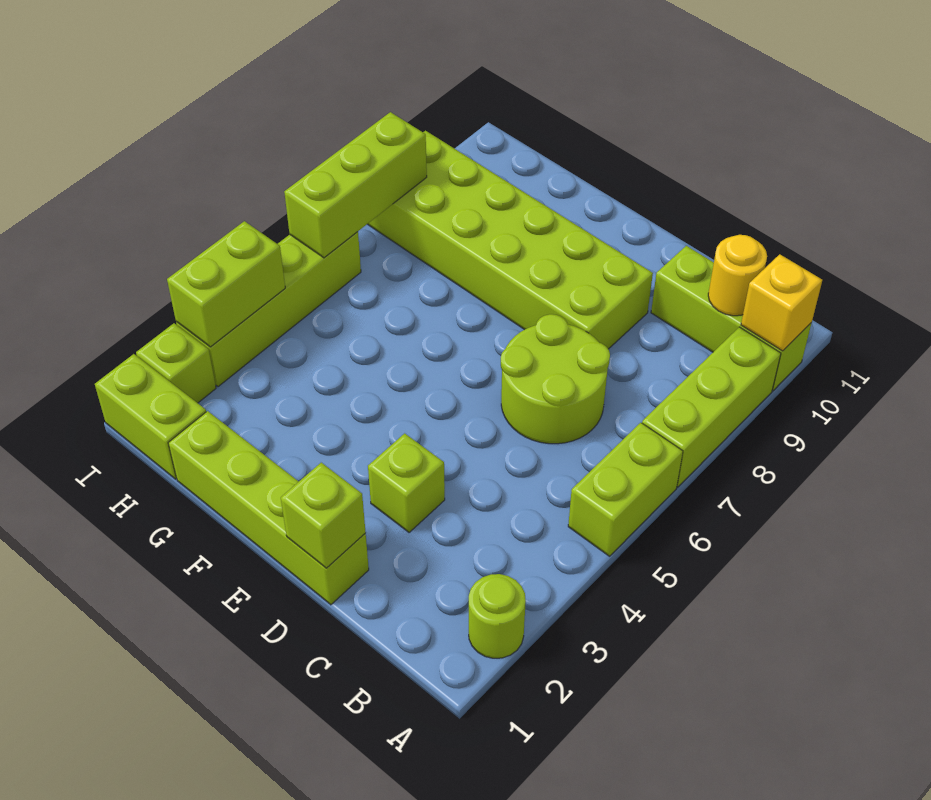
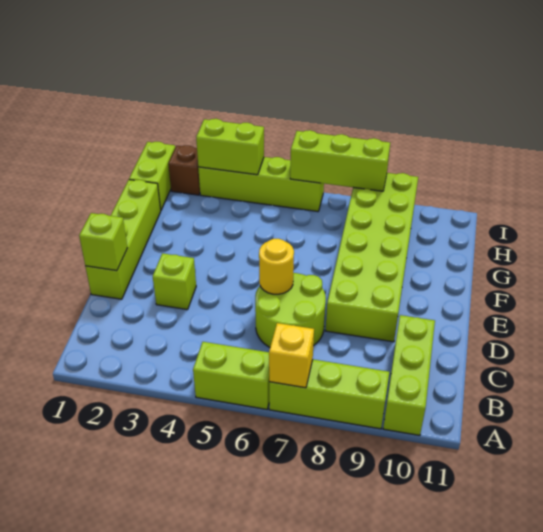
lime 1x1 round brick [469,574,526,658] -> none
yellow 1x1 brick [741,254,822,351] -> yellow 1x1 brick moved to [269,323,314,388]
yellow 1x1 round brick [708,235,767,316] -> yellow 1x1 round brick moved to [259,239,294,294]
lime 1x1 brick [136,323,216,403] -> brown 1x1 brick [168,145,200,195]

